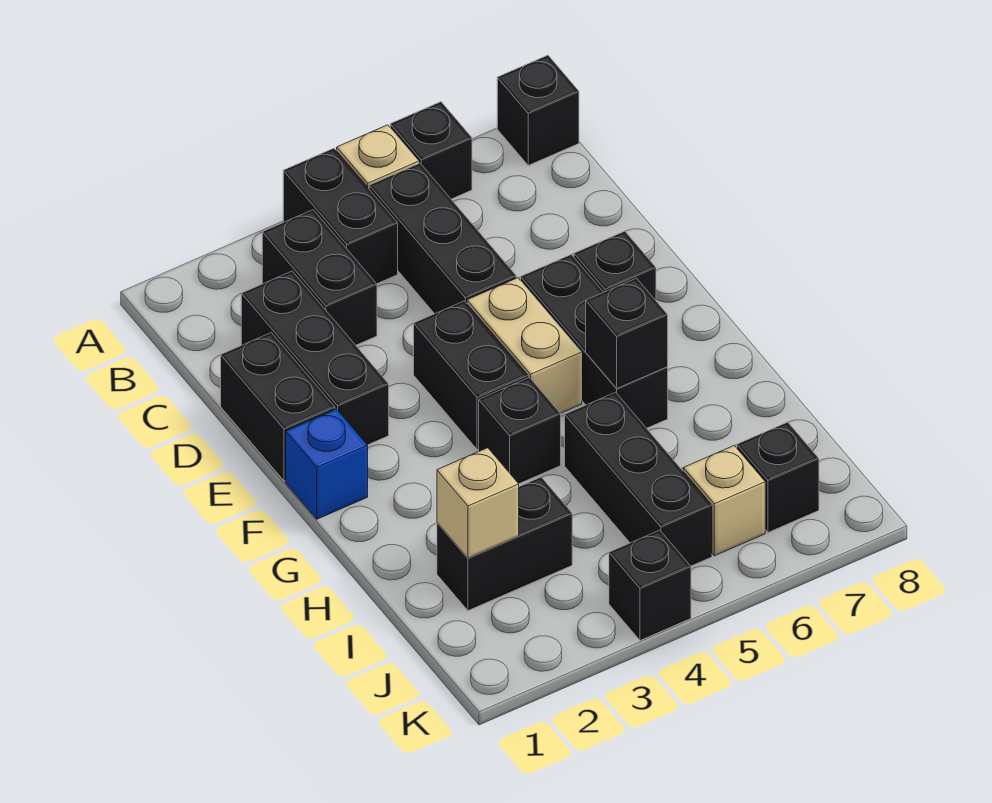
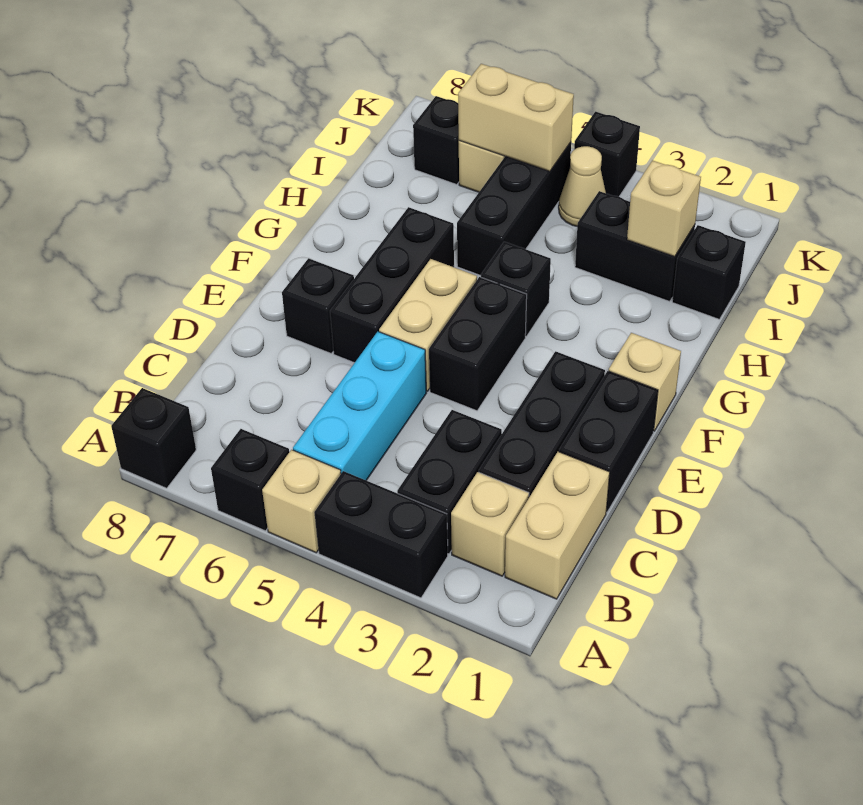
black 1x2 brick [283,148,398,284] -> black 1x2 brick turned to [314,471,448,598]
none -> tan 1x2 brick [505,452,610,599]
none -> tan 1x1 brick [451,472,529,576]
black 1x3 brick [369,163,516,314] -> cyan 1x3 brick [293,332,426,480]
blue 1x1 brick [286,409,368,519] -> tan 1x1 brick [609,333,681,431]
black 1x1 brick [586,278,668,388] -> black 1x1 brick moved to [672,225,746,319]
none -> tan 1x1 cone [559,146,606,226]
none -> tan 1x2 brick [458,64,574,172]

